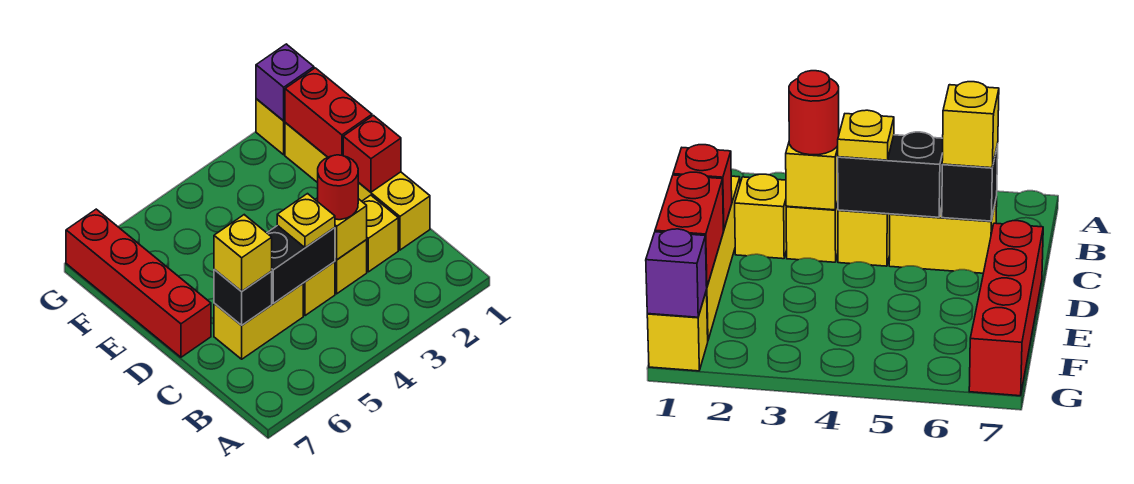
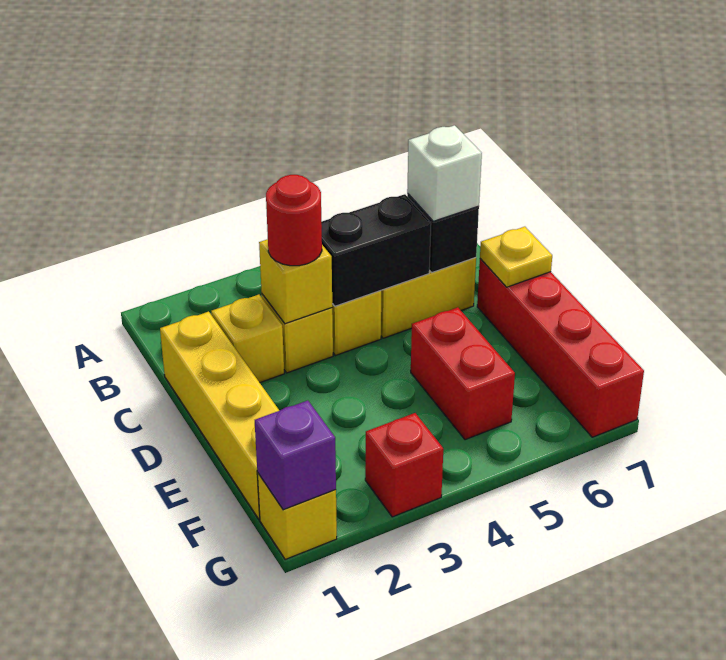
yellow 1x1 plate [277,194,335,248] -> yellow 1x1 plate moved to [480,227,552,287]
yellow 1x1 brick [214,215,272,291] -> white 1x1 brick [407,125,482,221]
red 1x1 brick [343,116,401,192] -> red 1x1 brick moved to [365,413,443,517]
red 1x2 brick [285,68,372,157] -> red 1x2 brick moved to [411,307,515,440]

